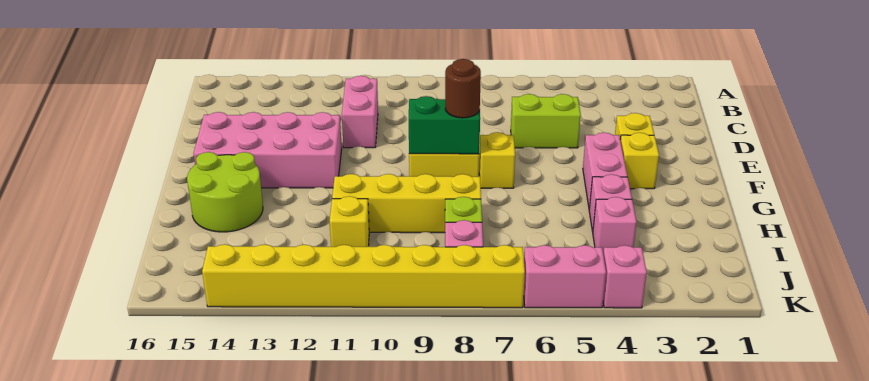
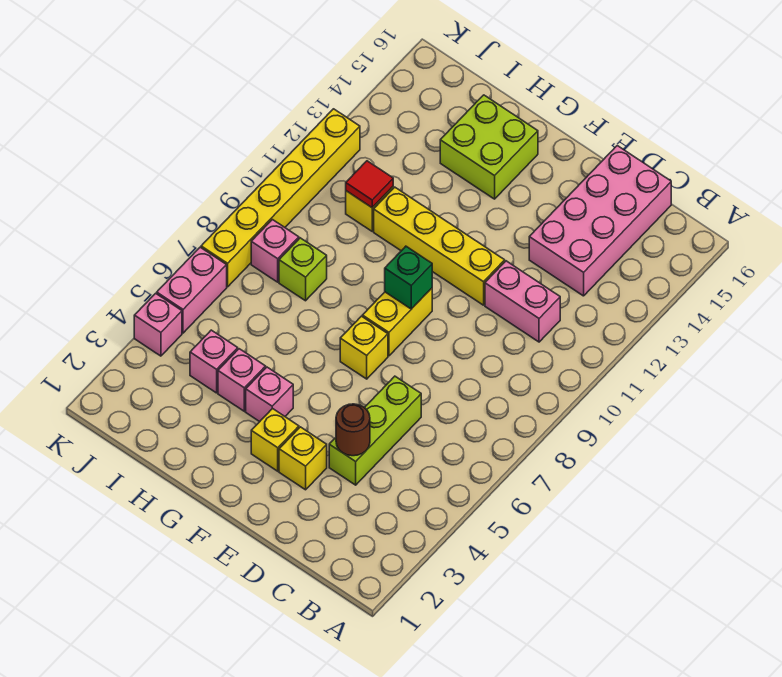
lime 1x2 brick [511,94,581,148] -> lime 1x3 brick [329,376,421,485]
pink 2x4 brick [194,112,342,188] -> pink 2x4 brick moved to [529,146,671,296]
pink 1x2 brick [583,132,627,209] -> pink 1x1 brick [246,367,293,422]
green 1x2 brick [409,96,480,154] -> green 1x1 brick [385,246,432,309]
brown 1x1 round brick [445,59,481,118] -> brown 1x1 round brick moved to [336,404,370,456]
lime 2x2 round brick [187,152,263,232] -> lime 2x2 brick [440,95,538,199]
yellow 1x4 brick [332,174,481,233] -> yellow 1x4 brick turned to [374,187,505,305]
none -> red 1x1 tile [346,161,393,208]
yellow 1x8 brick [202,244,525,308] -> yellow 1x6 brick [201,109,360,287]

